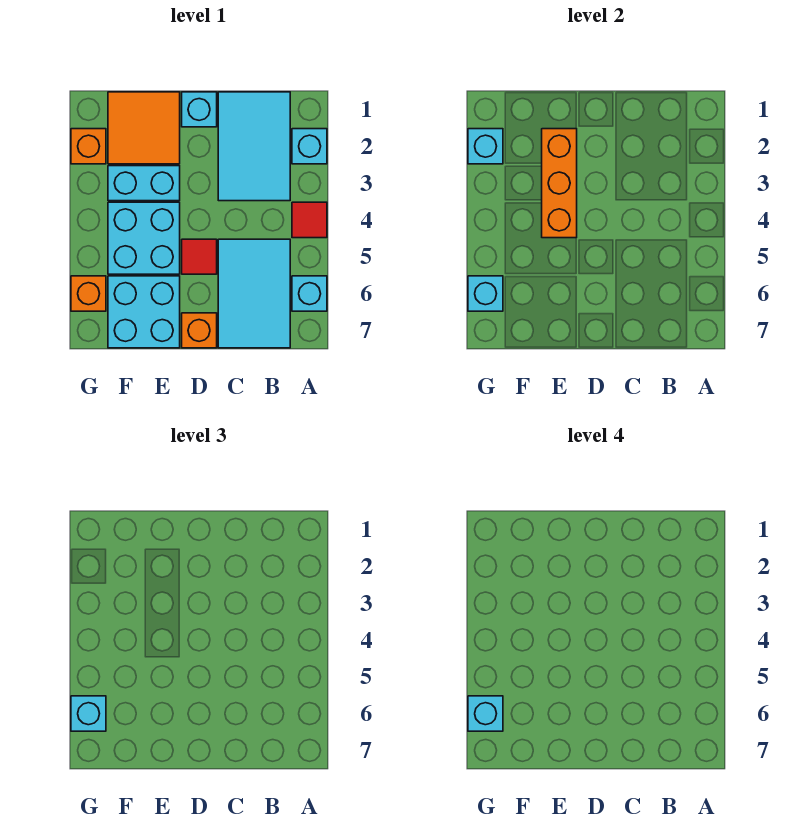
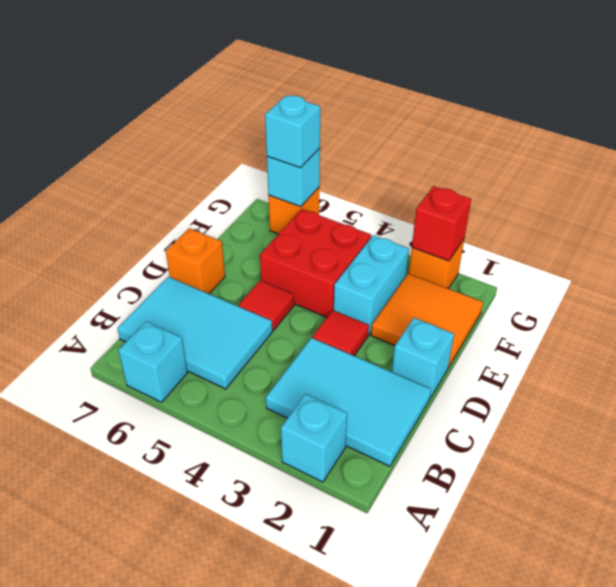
red 1x1 tile [292,202,327,238] -> red 1x1 tile moved to [312,310,369,356]
orange 1x3 brick [542,129,577,238] -> none
cyan 2x2 brick [108,202,180,274] -> red 2x2 brick [260,209,371,317]
cyan 2x2 brick [108,276,180,348] -> none
cyan 1x1 brick [468,129,503,164] -> red 1x1 brick [412,186,471,261]
cyan 1x1 brick [468,696,503,731] -> none

